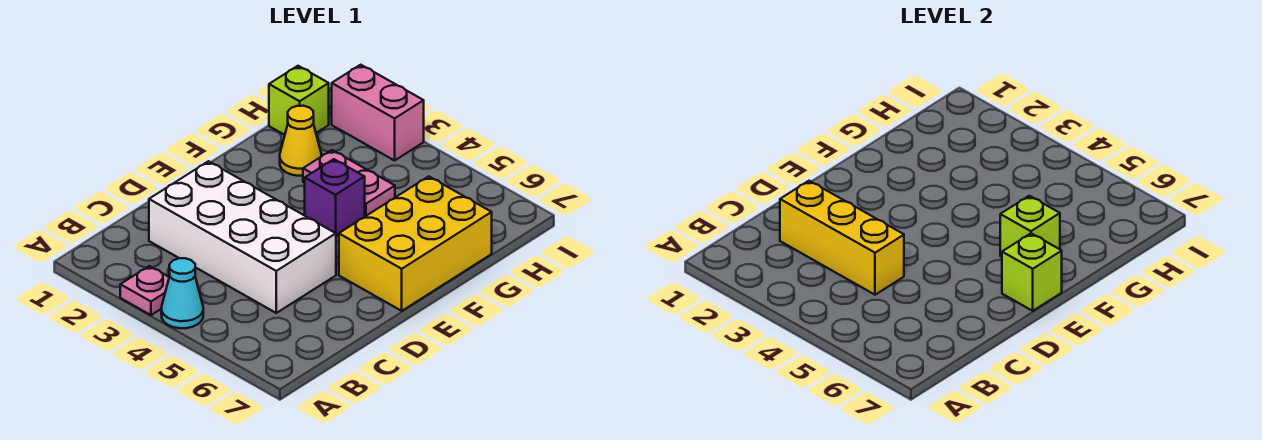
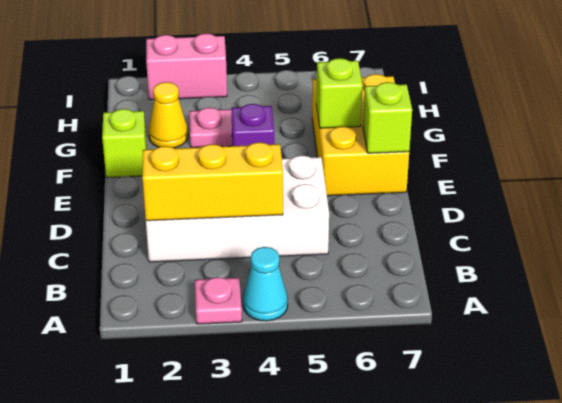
lime 1x1 brick [269,66,329,135] -> lime 1x1 brick moved to [102,109,147,177]

